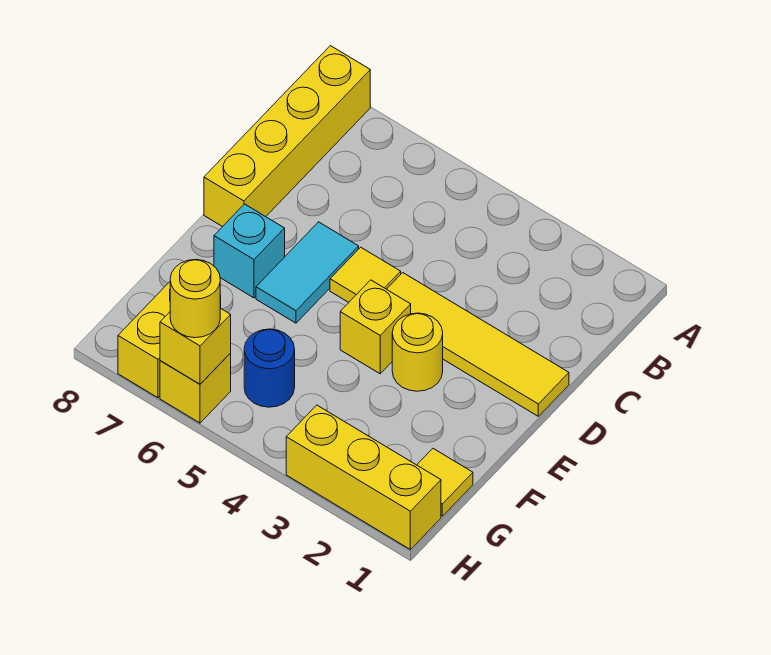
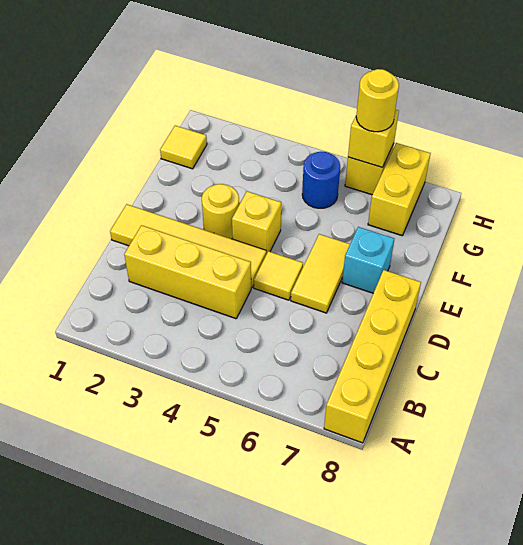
cyan 1x2 tile [256,222,359,323] -> yellow 1x2 tile [291,234,350,313]
yellow 1x3 brick [286,405,441,549] -> yellow 1x3 brick moved to [124,225,251,319]

